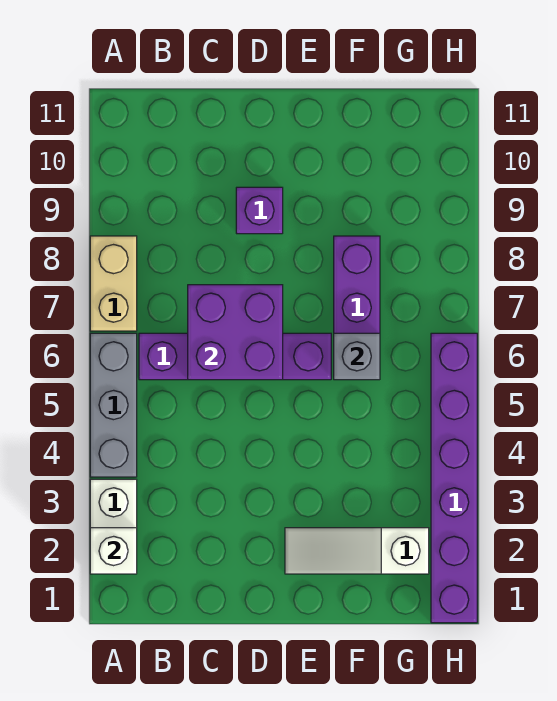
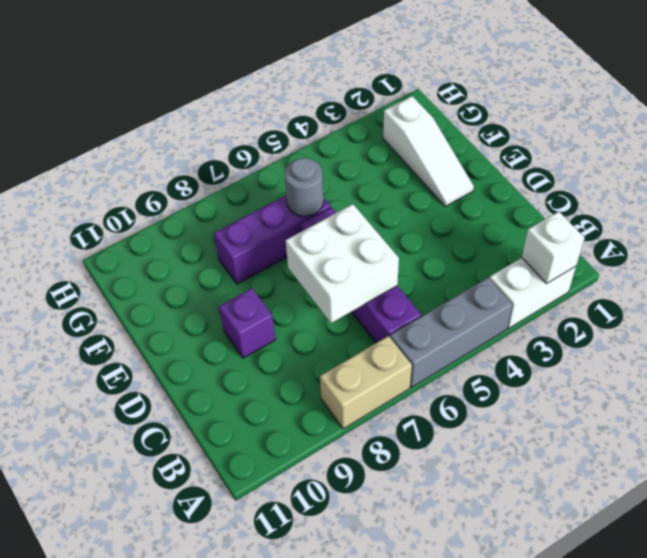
purple 2x2 brick [188,285,283,380] -> white 2x2 brick [286,204,399,323]
grey 1x1 brick [334,333,380,380] -> grey 1x1 round brick [284,158,324,216]
purple 1x6 brick [431,333,477,623] -> none

